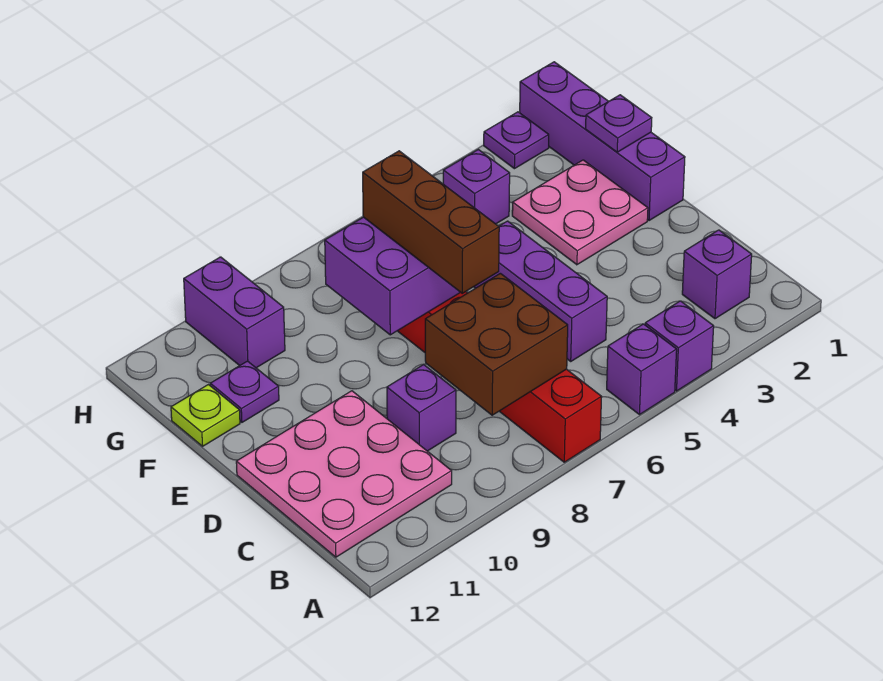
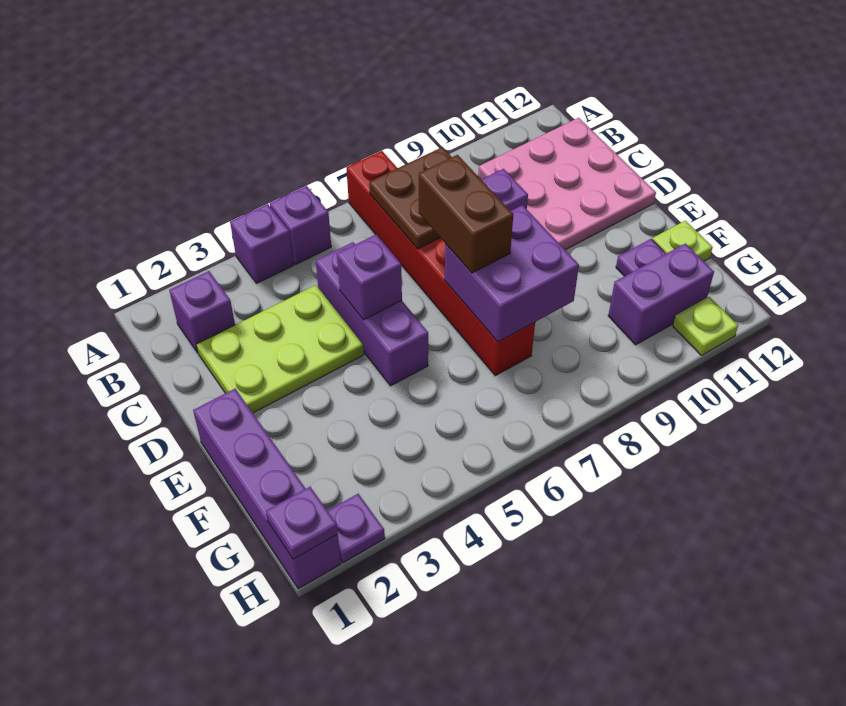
brown 2x2 brick [425,273,568,415] -> brown 2x2 plate [369,147,452,249]
none -> lime 2x3 plate [196,285,364,413]
brown 1x3 brick [363,151,499,293] -> brown 1x2 brick [419,155,513,273]
pink 2x2 plate [512,160,648,265] -> none
purple 1x1 plate [586,95,652,152] -> purple 1x1 plate moved to [266,487,338,559]
purple 1x1 brick [443,150,510,224] -> purple 1x1 brick moved to [337,234,402,320]
purple 1x2 brick [184,257,285,368] -> purple 1x2 brick turned to [608,244,714,345]
none -> lime 1x1 plate [673,297,738,355]

